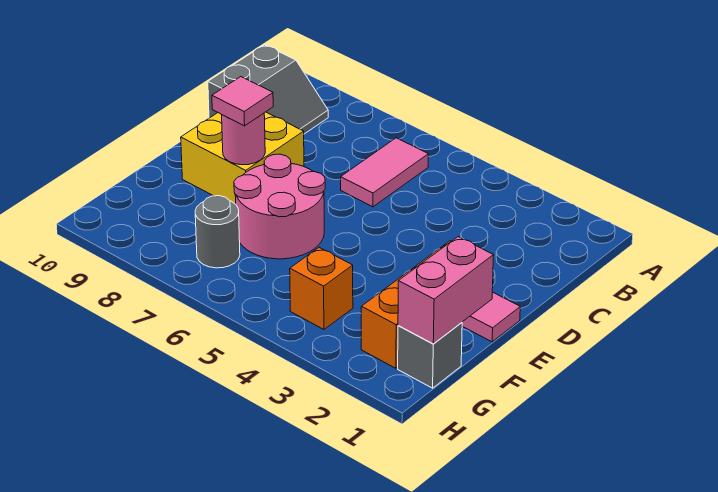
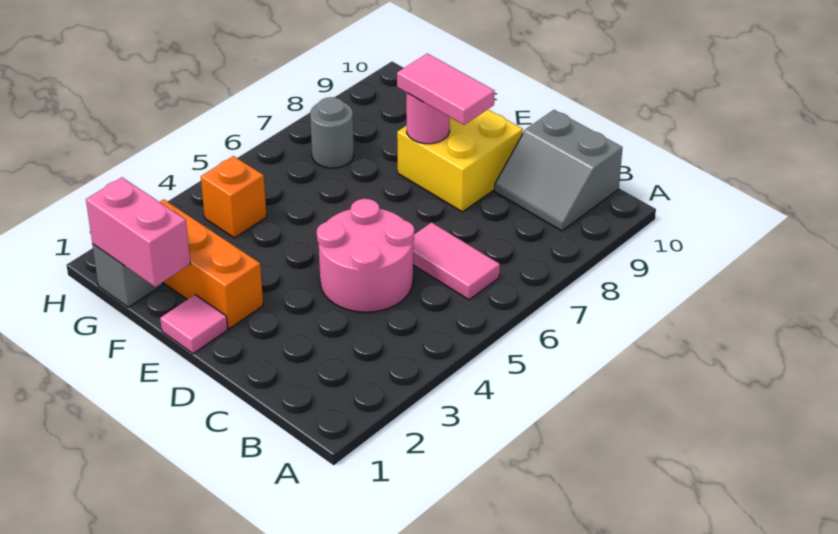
pink 2x2 round brick [234,154,325,259] -> pink 2x2 round brick moved to [317,199,414,312]
pink 1x1 tile [212,77,273,126] -> pink 1x2 tile [397,54,495,125]

